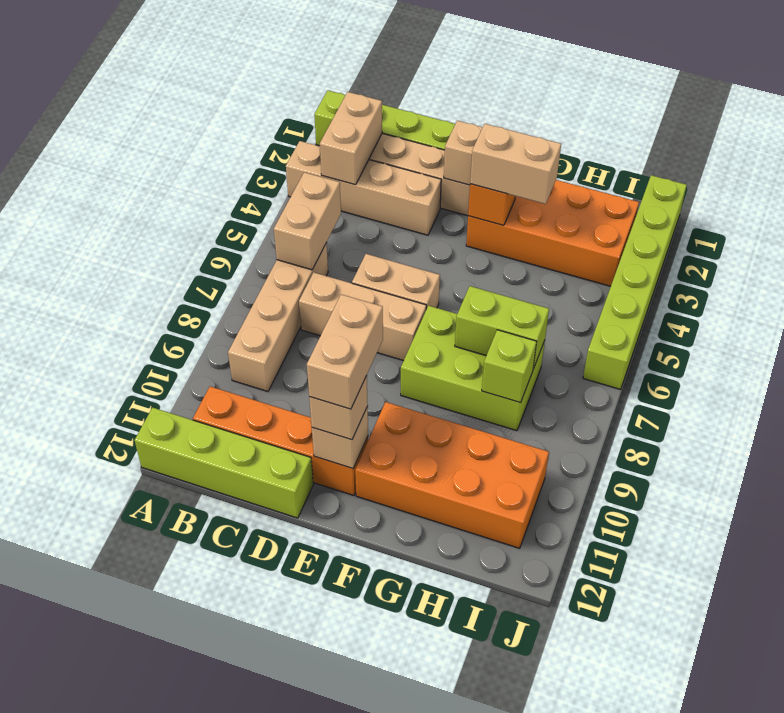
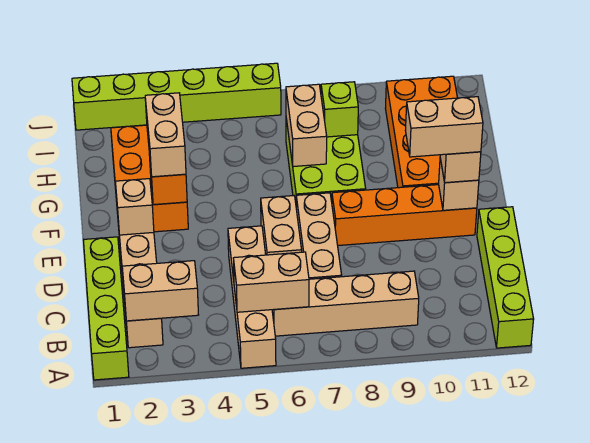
tan 1x4 brick [286,141,441,235] -> tan 1x4 brick moved to [228,226,276,368]
orange 1x4 brick [193,386,368,495] -> orange 1x4 brick turned to [332,185,477,246]
orange 2x4 brick [466,180,639,286] -> orange 2x3 brick [111,125,188,232]
lime 1x2 brick [455,286,549,369] -> tan 1x2 brick [286,84,327,167]

